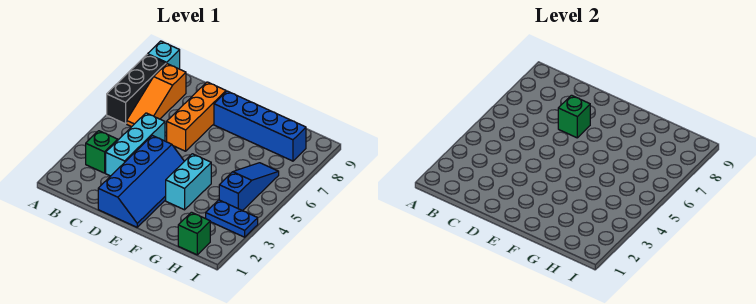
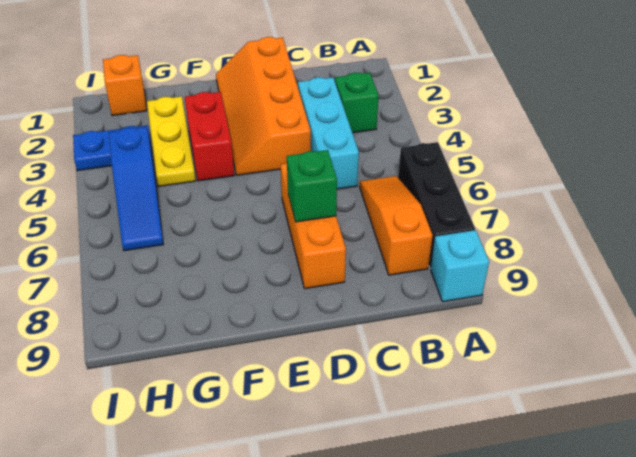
blue 2x4 slope [98,135,184,227] -> orange 2x4 slope [216,37,311,175]
blue 1x4 brick [214,91,306,161] -> none
cyan 1x2 brick [166,154,211,210] -> red 1x2 brick [185,92,234,181]
none -> yellow 1x3 plate [147,97,196,187]
green 1x1 brick [178,212,210,255] -> orange 1x1 brick [103,55,147,116]

